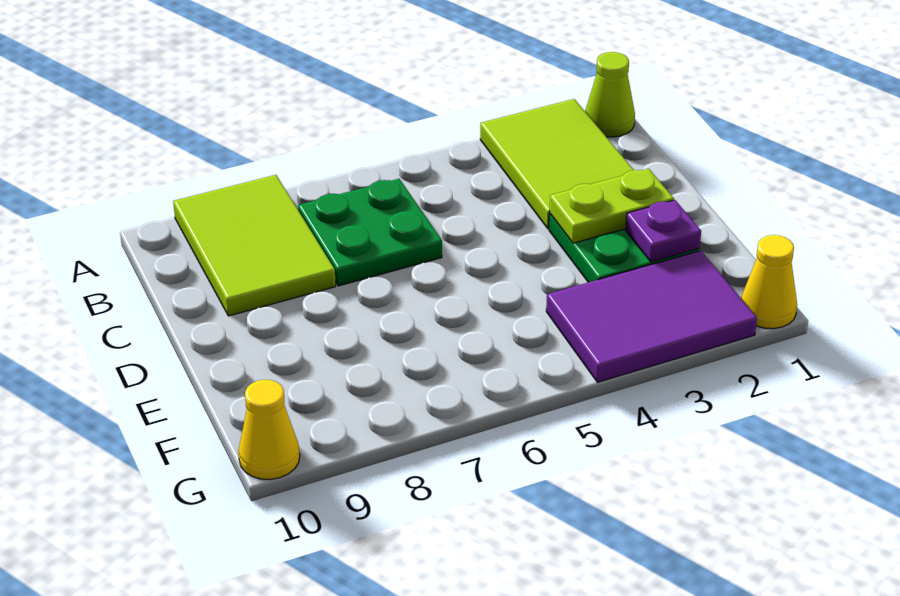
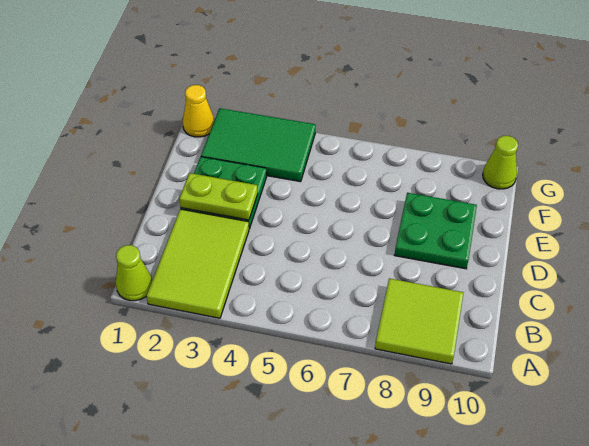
lime 2x3 tile [173,175,336,316] -> lime 2x2 tile [375,278,463,364]
green 2x2 plate [298,179,442,286] -> green 2x2 plate moved to [395,193,477,269]
purple 1x1 plate [626,200,701,262] -> none
purple 2x3 tile [546,251,757,382] -> green 2x3 tile [201,108,316,182]
yellow 1x1 cone [238,380,300,480] -> lime 1x1 cone [483,136,518,189]

